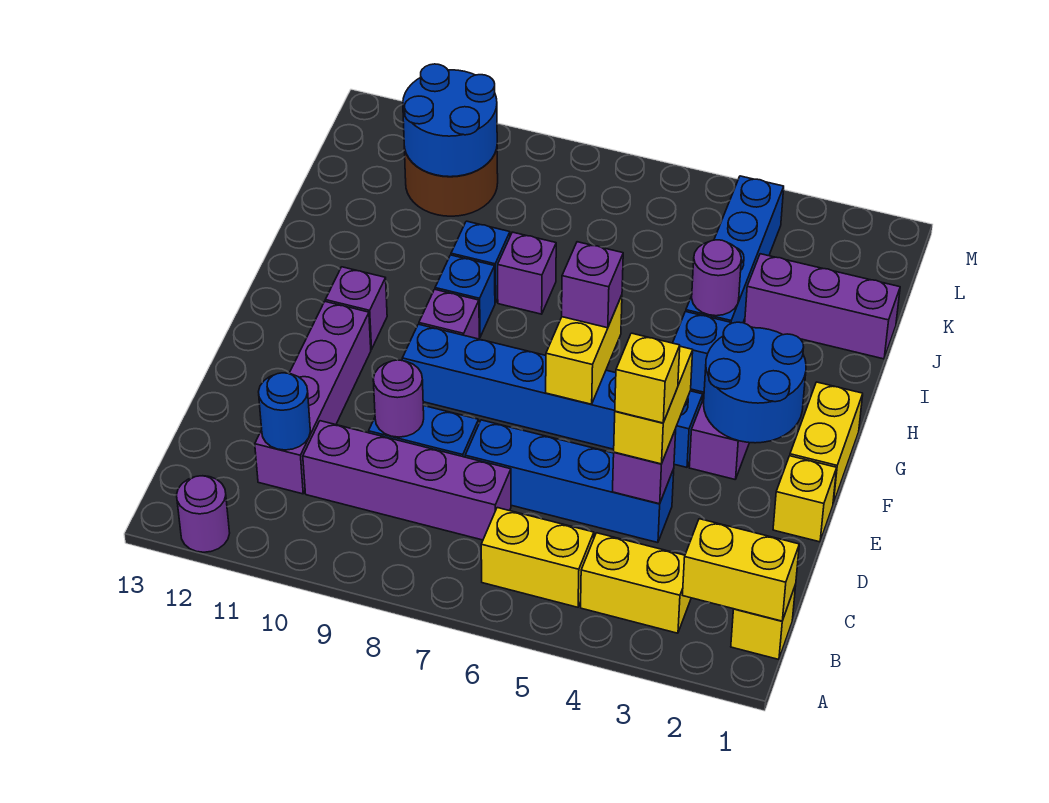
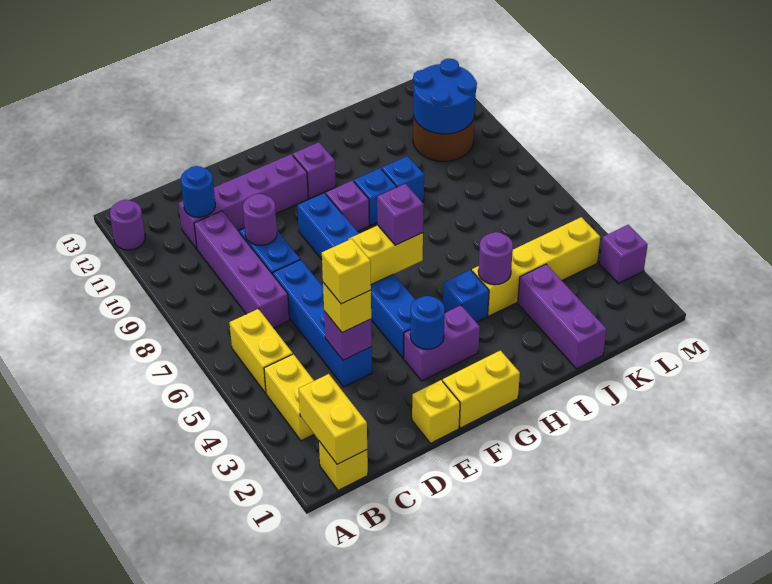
yellow 1x2 brick [614,346,693,464] -> yellow 1x1 brick [323,283,371,333]
blue 2x2 round brick [704,322,806,443] -> blue 1x1 round brick [410,296,445,349]
blue 1x4 brick [686,176,784,323] -> yellow 1x4 brick [472,217,600,316]
purple 1x1 brick [498,232,556,314] -> purple 1x1 brick moved to [599,225,648,283]

